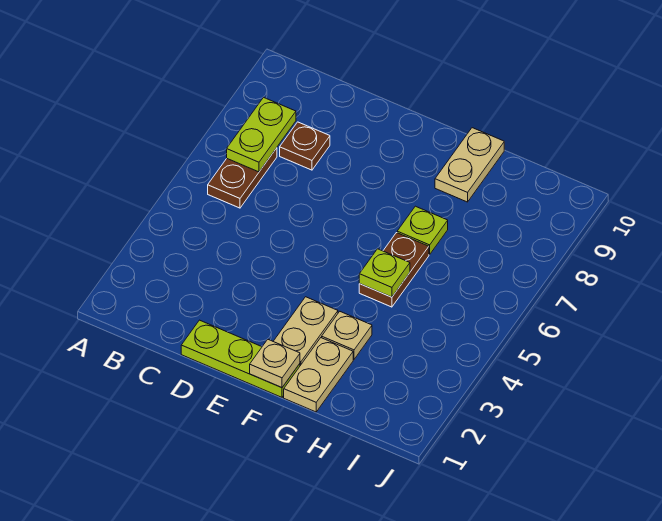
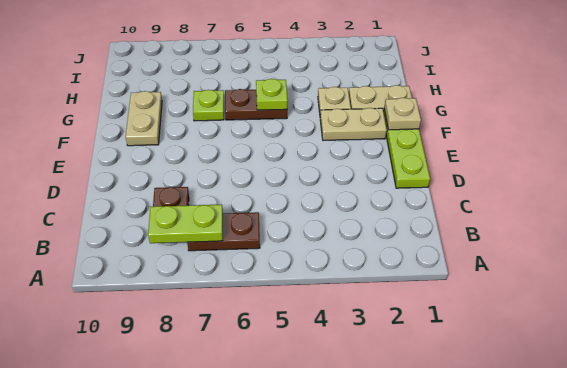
tan 1x2 plate [435,128,504,202] -> tan 1x2 plate turned to [126,91,162,146]

